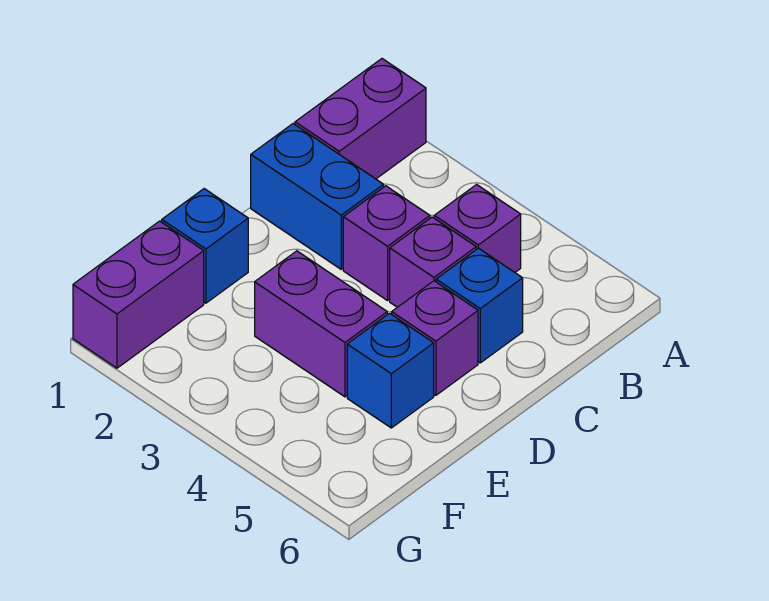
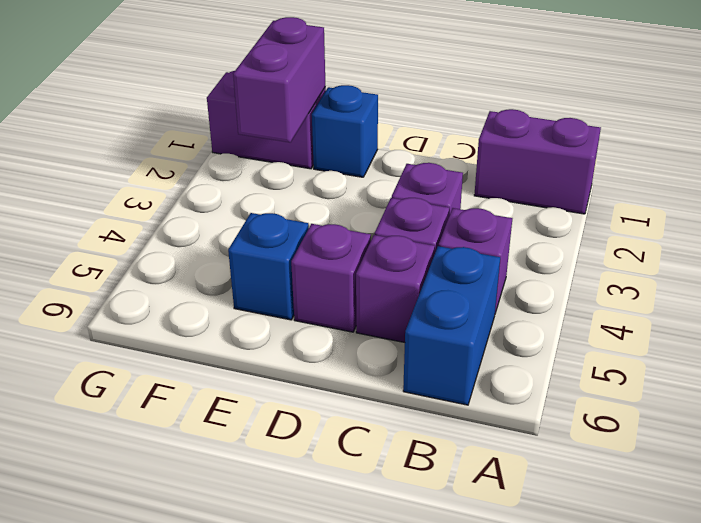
blue 1x2 brick [251,124,384,269] -> blue 1x2 brick moved to [403,246,500,405]
blue 1x1 brick [436,248,523,363] -> purple 1x1 brick [356,235,435,342]
purple 1x2 brick [255,251,387,397] -> purple 1x2 brick moved to [233,17,325,143]

